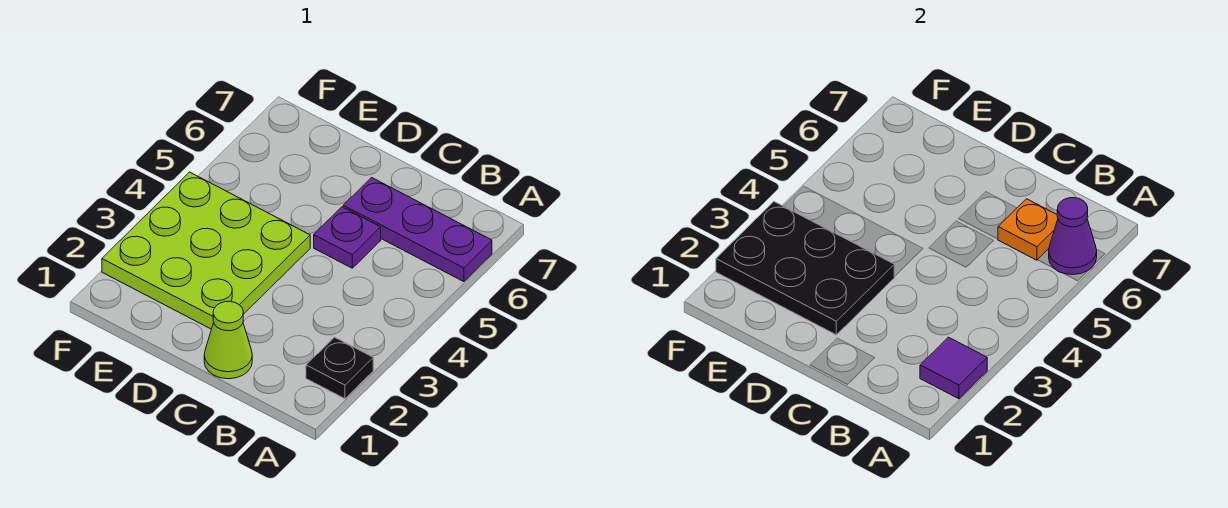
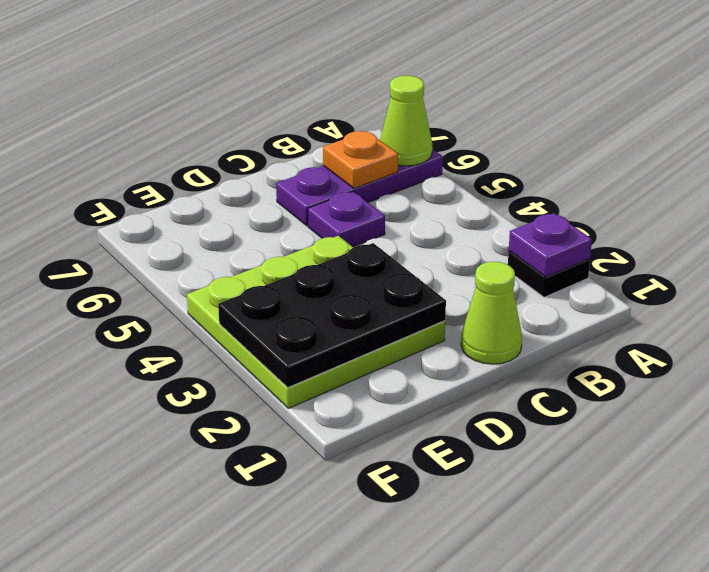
purple 1x1 tile [920,337,987,399] -> purple 1x1 plate [509,213,592,277]
purple 1x1 cone [1049,198,1097,275] -> lime 1x1 cone [380,76,432,166]

